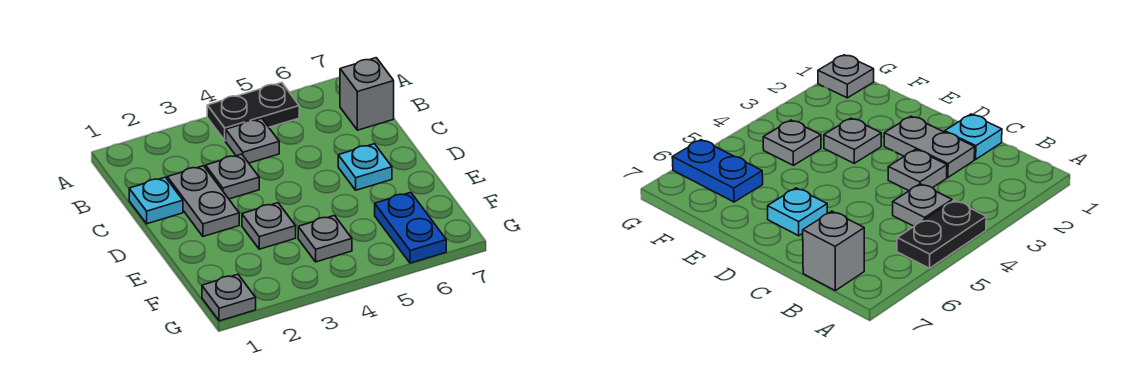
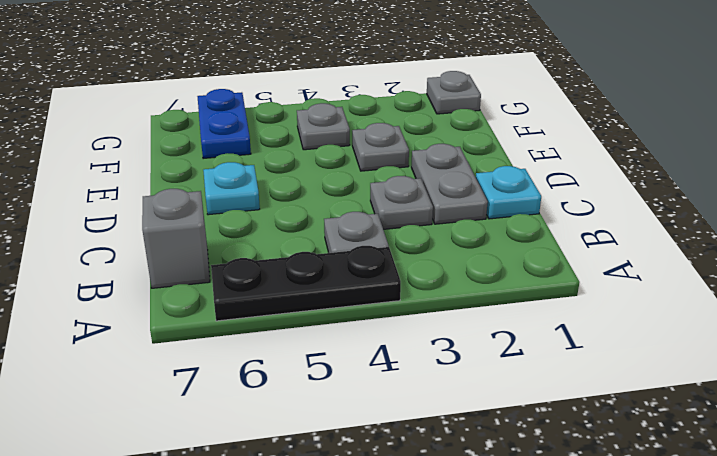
black 1x2 plate [207,83,299,141] -> black 1x3 plate [211,246,401,321]

